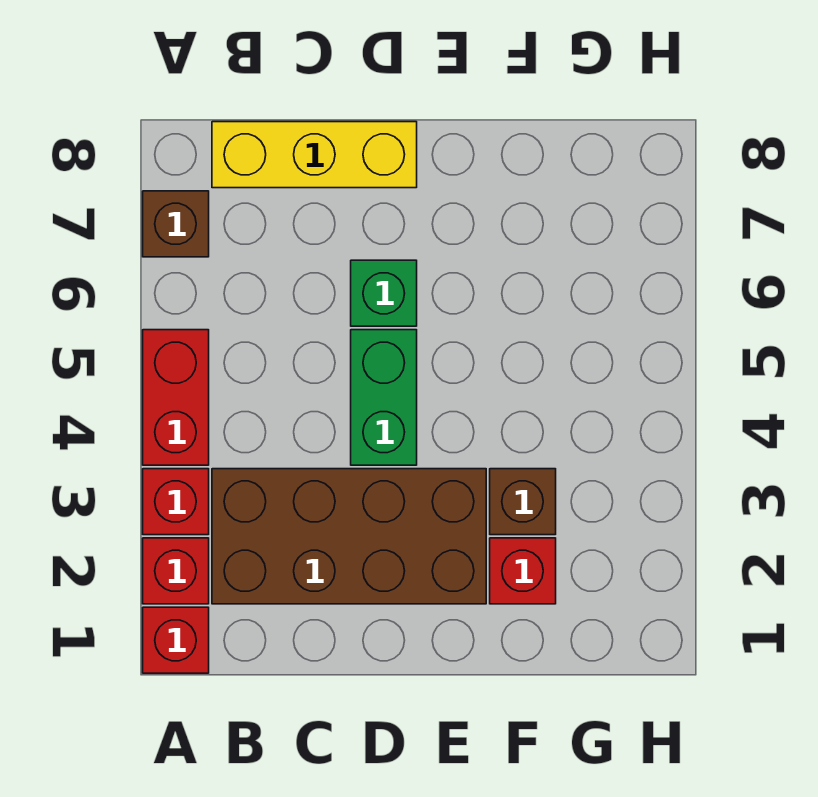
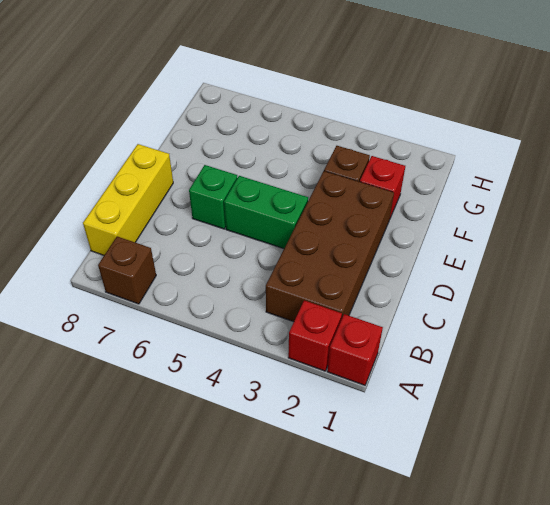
red 1x1 brick [143,469,209,535] -> none
red 1x2 brick [143,330,209,465] -> none

